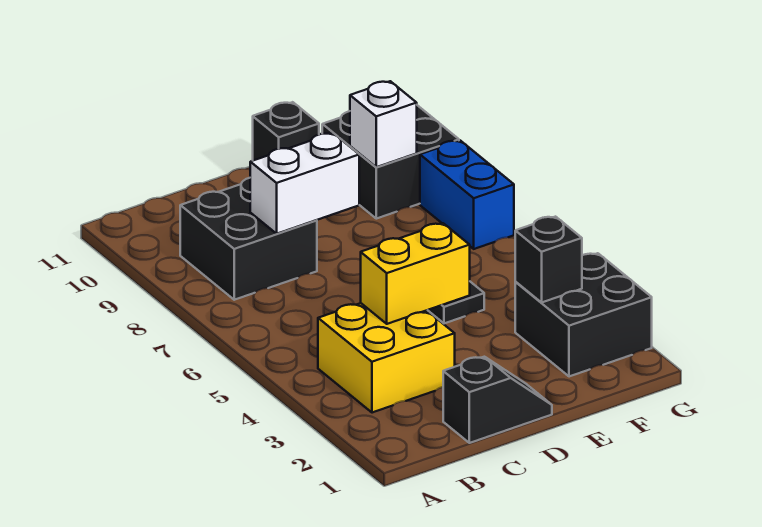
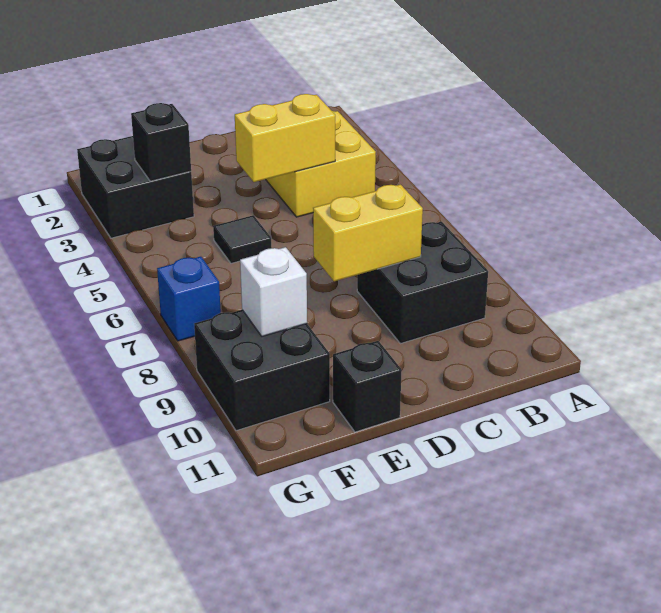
black 1x2 slope [443,357,552,443] -> none
white 1x2 brick [250,133,359,234] -> yellow 1x2 brick [313,185,423,281]
blue 1x2 brick [420,141,514,249] -> blue 1x1 brick [157,257,221,341]

